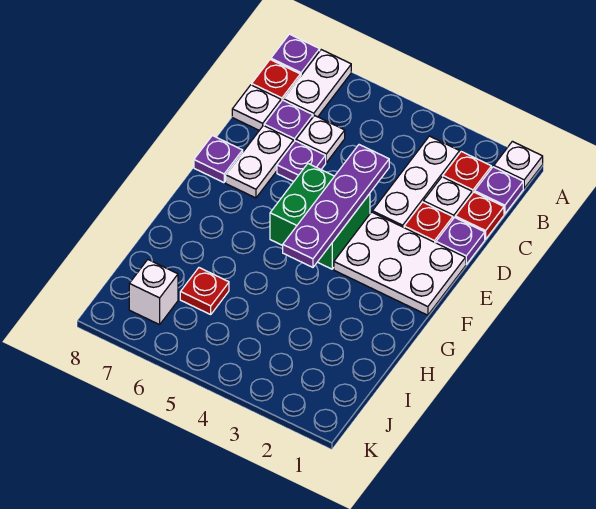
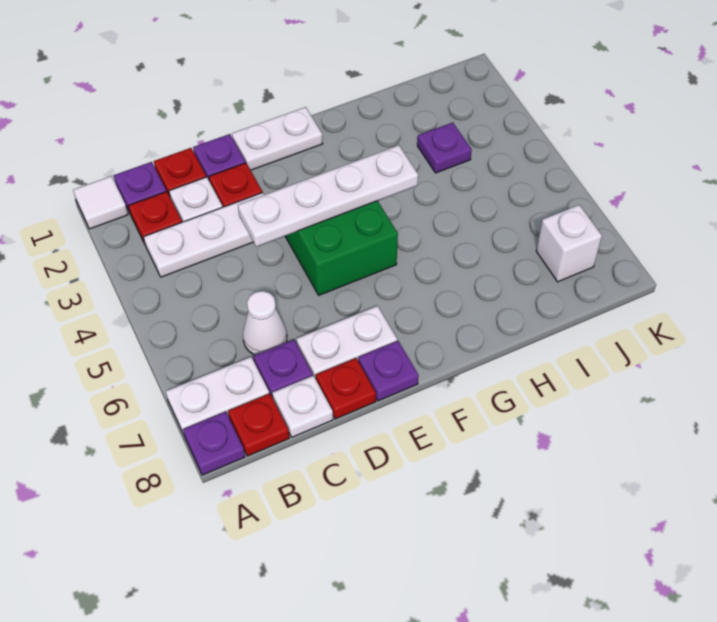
white 1x1 plate [494,141,543,188] -> white 1x1 tile [73,176,128,229]
white 1x1 plate [296,116,345,162] -> white 1x1 cone [243,291,287,355]
purple 1x4 plate [283,145,389,267] -> white 1x4 plate [238,145,418,247]
purple 1x1 plate [277,141,326,182] -> purple 1x1 plate moved to [417,122,472,173]
white 2x3 plate [334,212,466,315] -> white 1x2 plate [232,107,323,170]
red 1x1 plate [180,268,229,314] -> red 1x1 plate moved to [316,358,376,419]

